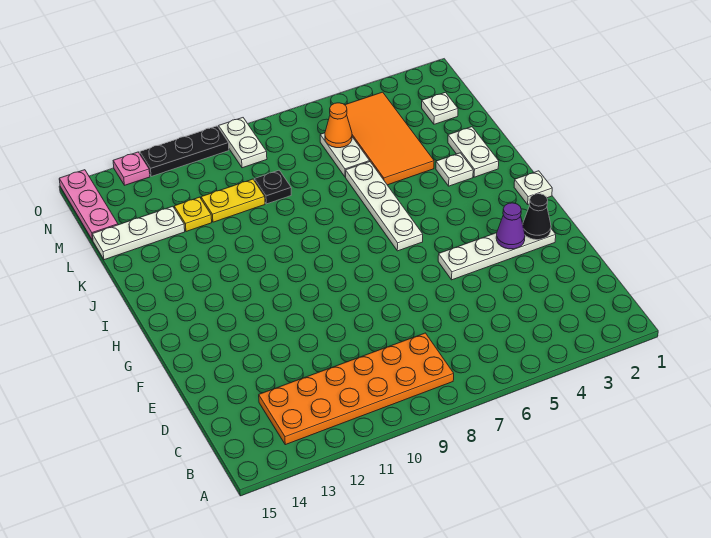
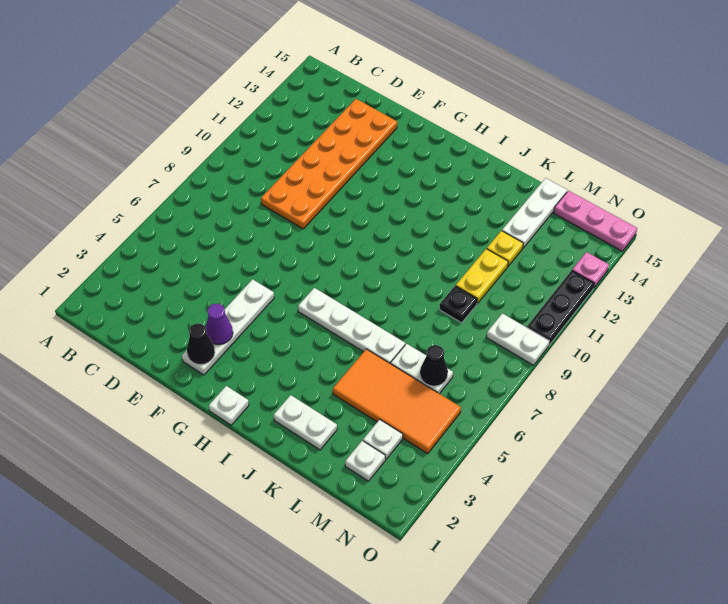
orange 2x6 plate [259,333,454,445] -> orange 2x6 plate moved to [261,99,397,229]
white 1x1 plate [436,153,473,186] -> white 1x1 plate moved to [363,419,403,459]
orange 1x1 cone [325,103,352,148] -> black 1x1 cone [420,345,448,386]

